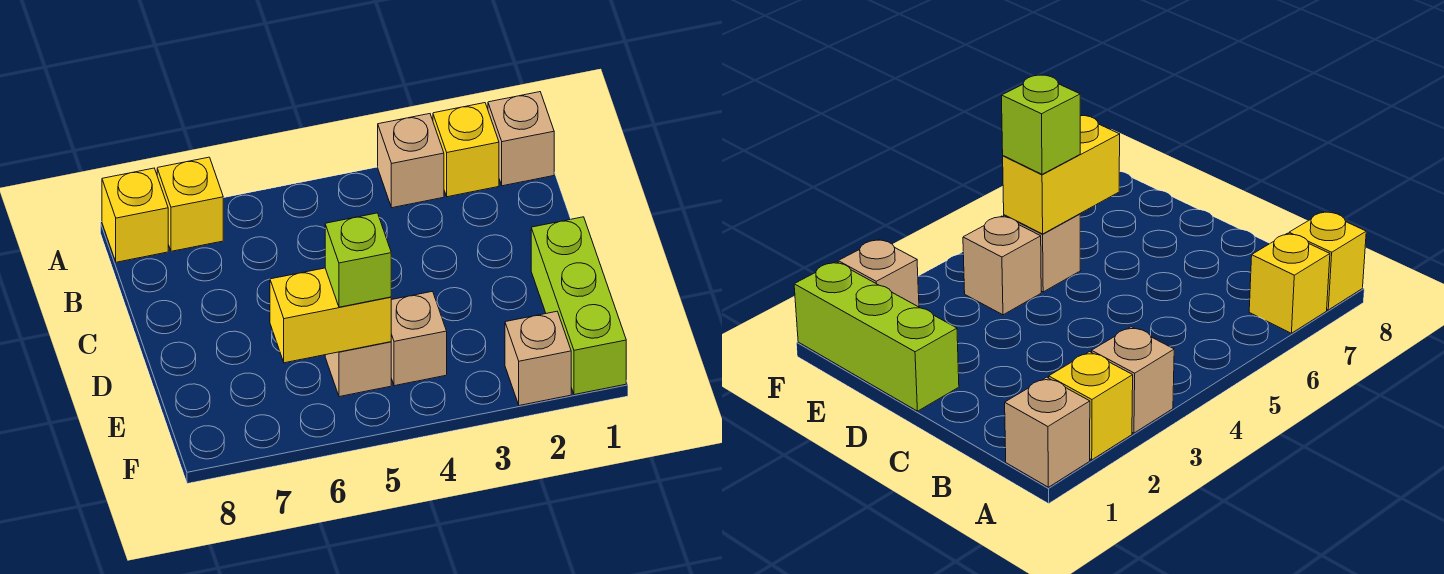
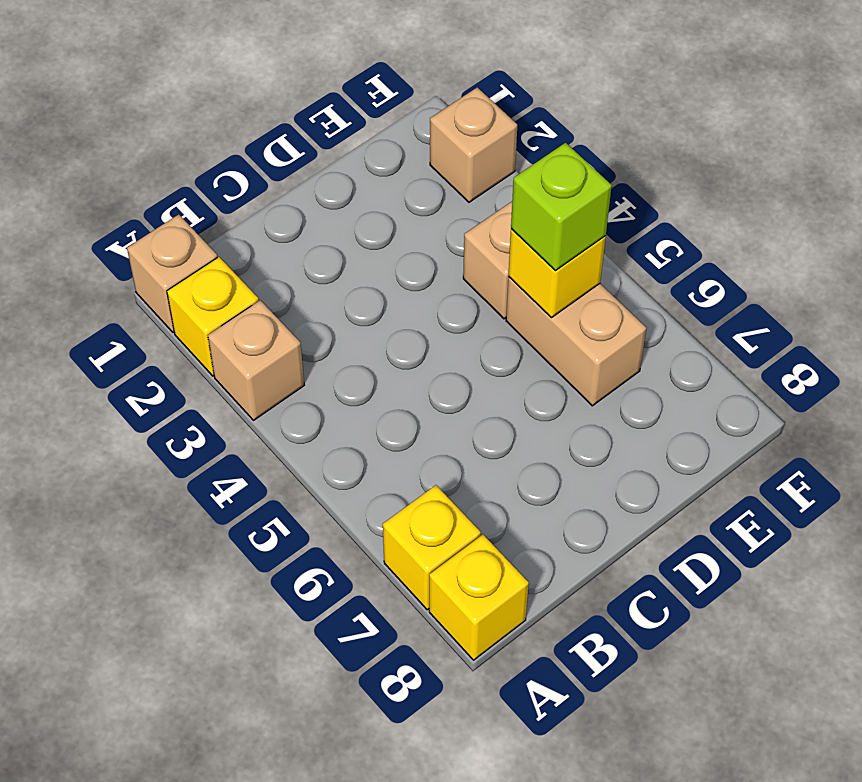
lime 1x3 brick [531,217,626,395] -> none
tan 1x1 brick [325,342,391,397] -> tan 1x2 brick [506,277,646,406]
yellow 1x2 brick [270,268,391,363] -> yellow 1x1 brick [508,229,606,318]

